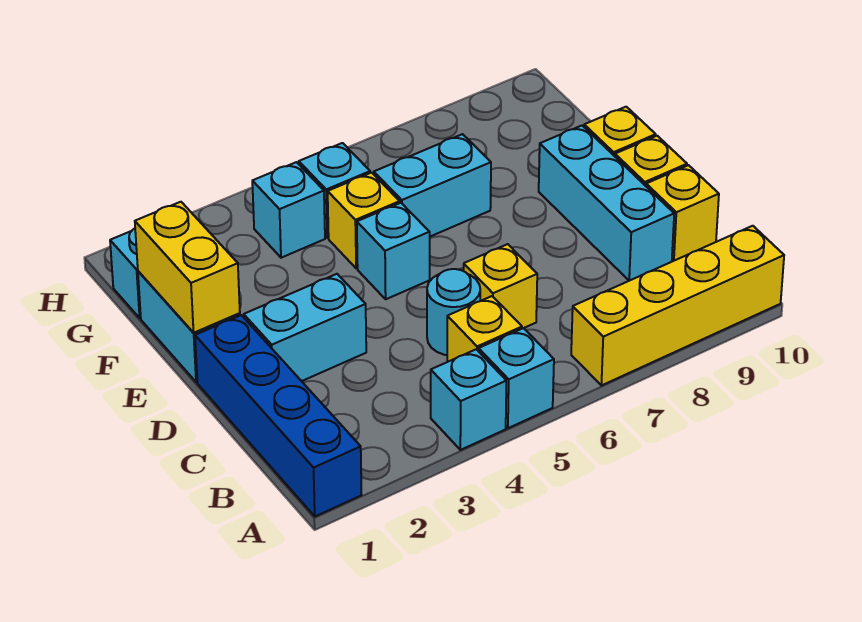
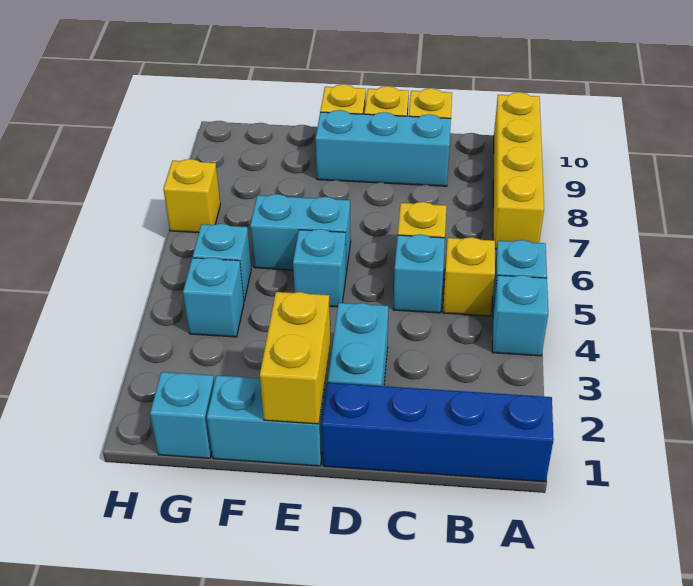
cyan 1x1 round brick [427,269,480,355] -> cyan 1x1 brick [393,235,445,313]
yellow 1x2 brick [135,202,240,333] -> yellow 1x2 brick turned to [260,292,330,424]
yellow 1x1 brick [328,173,400,268] -> yellow 1x1 brick moved to [163,159,220,233]
cyan 1x2 brick [374,134,491,237] -> cyan 1x2 brick turned to [250,194,351,272]

